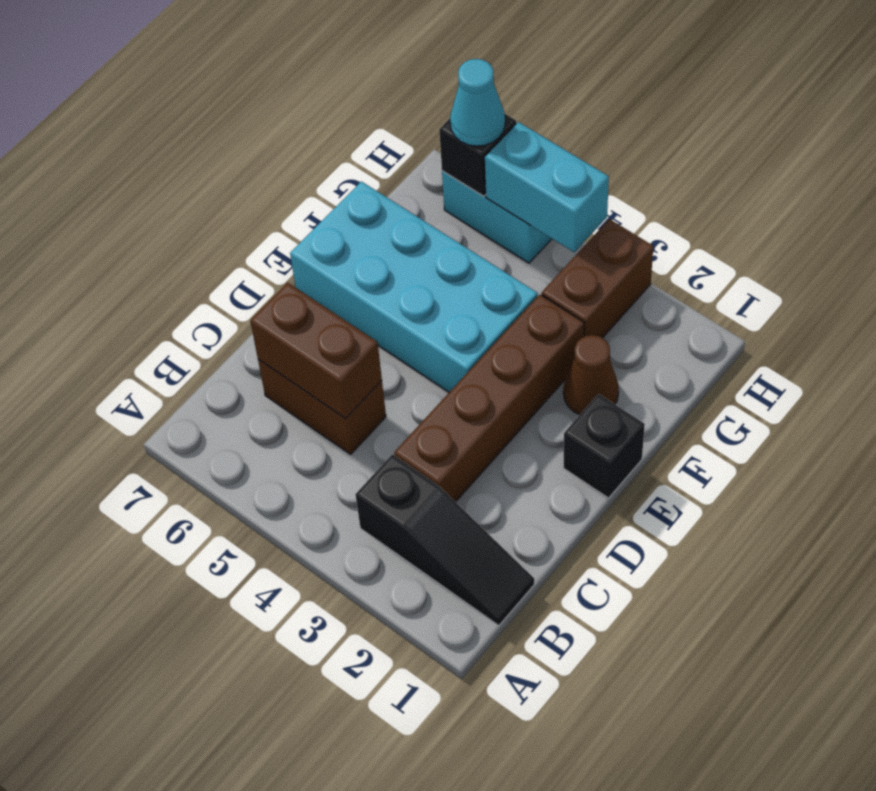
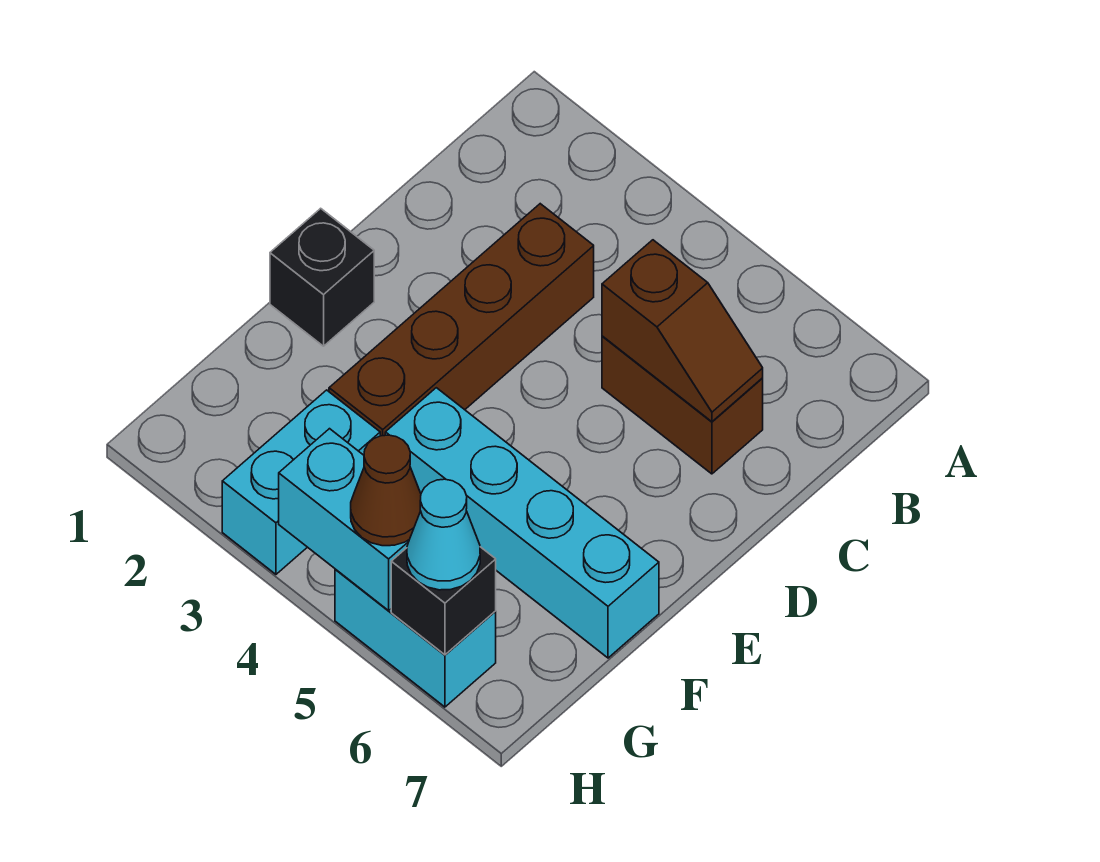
black 1x3 slope [356,454,534,626] -> none
brown 1x2 brick [250,282,382,418] -> brown 1x2 slope [602,240,763,422]
cyan 2x4 brick [290,181,538,392] -> cyan 1x4 brick [385,388,659,658]
brown 1x1 cone [563,335,619,415] -> brown 1x1 cone moved to [351,435,421,546]
brown 1x2 brick [542,219,653,338] -> cyan 1x2 brick [222,390,380,574]

